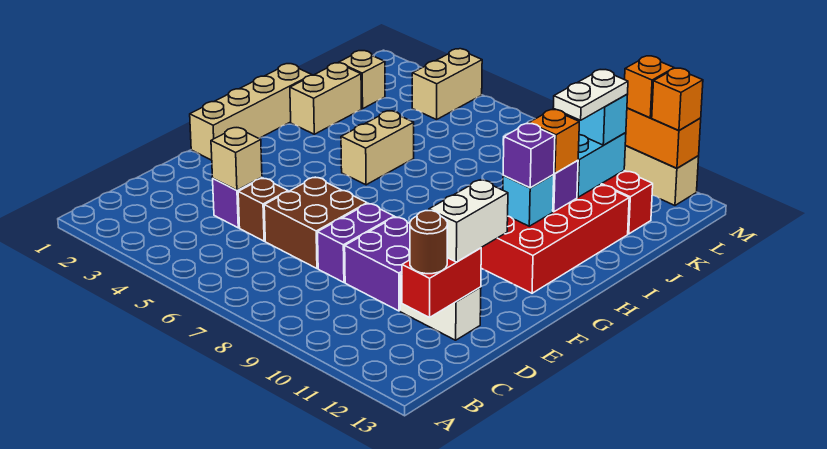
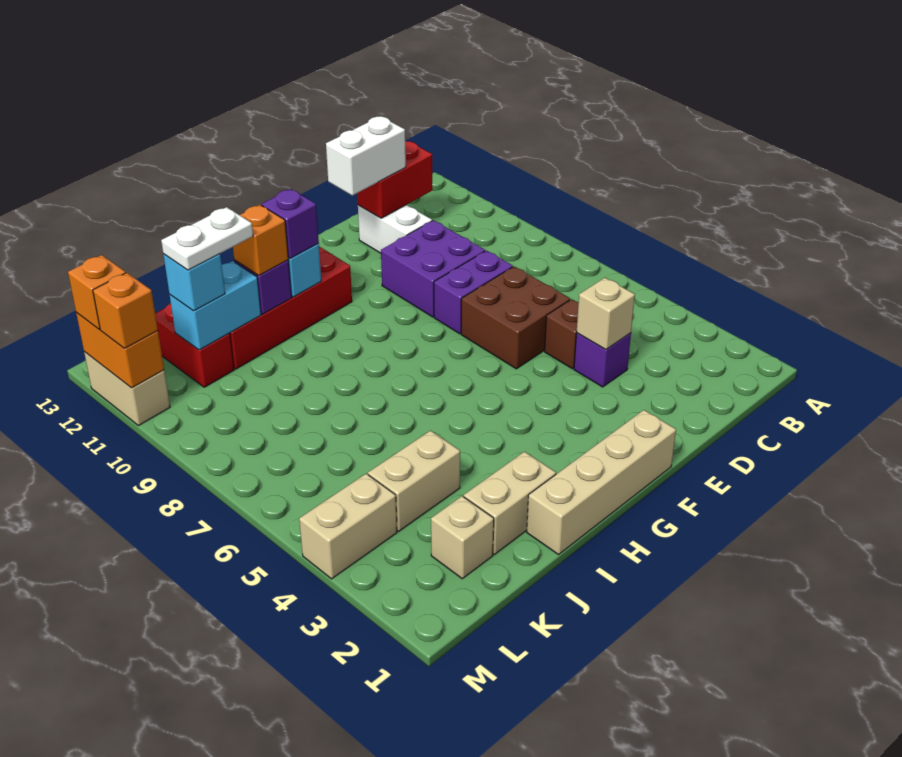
brown 1x1 round brick [410,211,448,274] -> none
tan 1x2 brick [341,111,414,185] -> tan 1x2 brick moved to [368,431,460,531]

